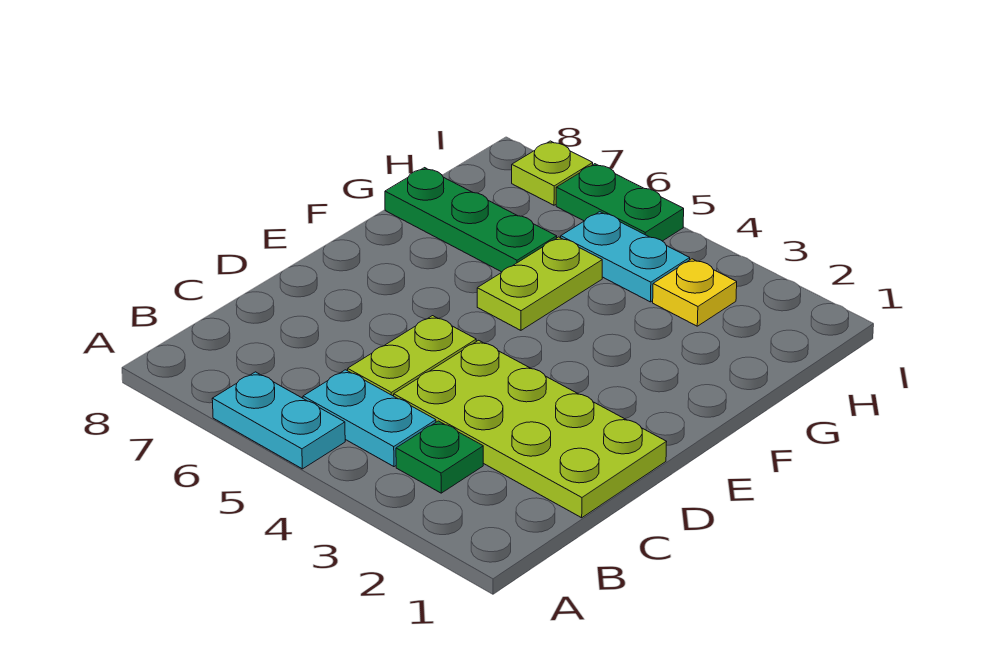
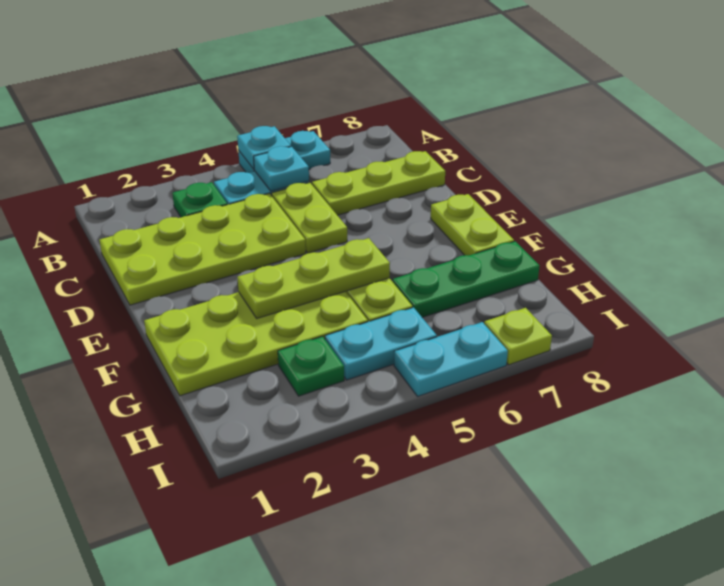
none -> cyan 1x1 plate [237,126,291,169]
none -> cyan 1x1 plate [254,146,309,191]
none -> lime 1x3 plate [312,151,445,215]
none -> lime 1x2 plate [431,194,514,255]
none -> lime 2x4 plate [144,291,368,396]
none -> lime 1x3 plate [237,238,390,318]
yellow 1x1 plate [653,259,737,326] -> green 1x1 plate [278,336,344,396]
green 1x2 plate [556,164,684,241] -> cyan 1x2 plate [394,322,508,396]

